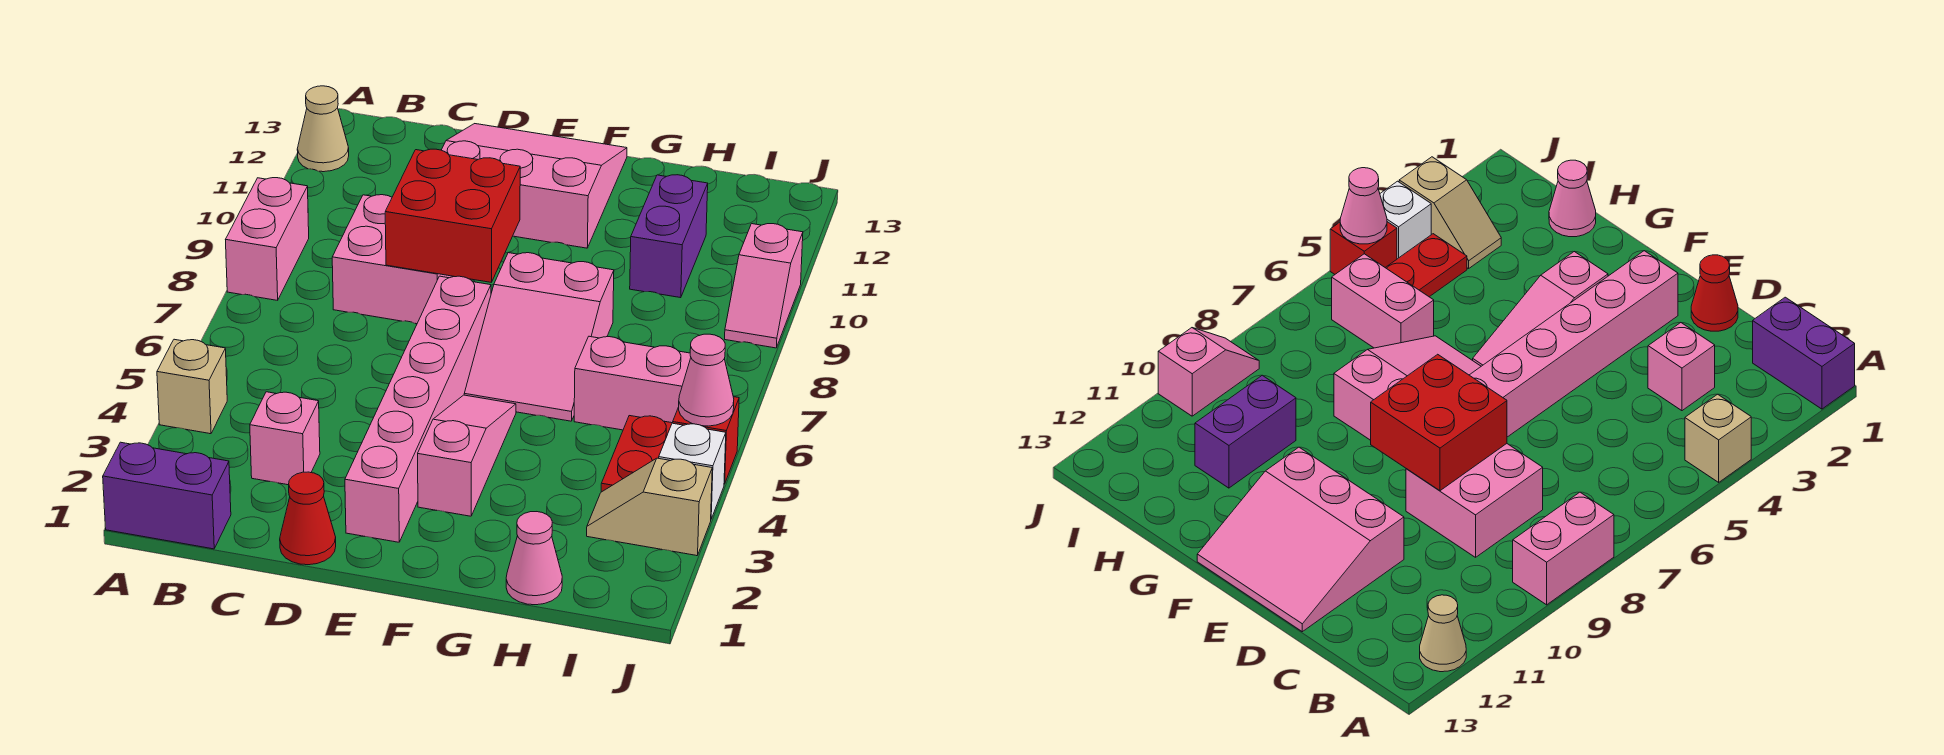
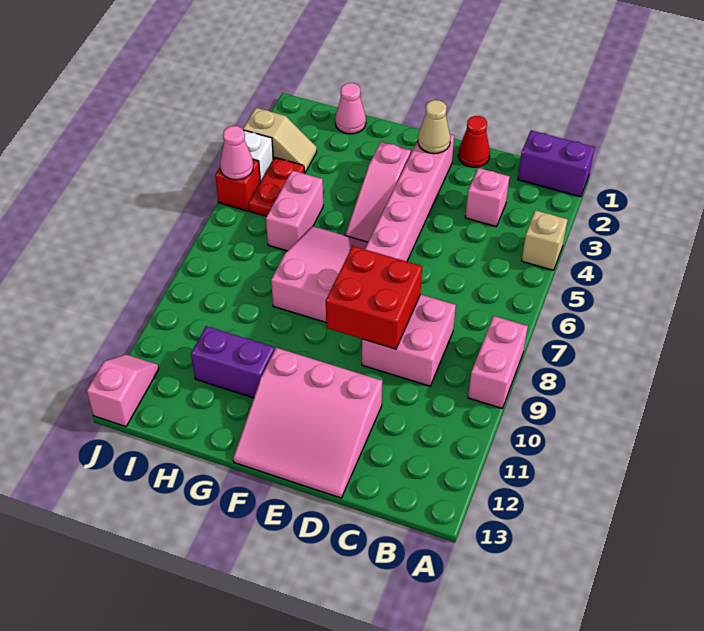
tan 1x1 cone [297,86,349,172] -> tan 1x1 cone moved to [417,100,451,154]
pink 1x2 brick [574,336,691,430] -> pink 1x2 brick turned to [266,170,323,251]
purple 1x2 brick [630,175,708,298] -> purple 1x2 brick turned to [191,326,275,398]
pink 1x2 slope [725,224,803,348] -> pink 1x2 slope moved to [87,354,159,427]

